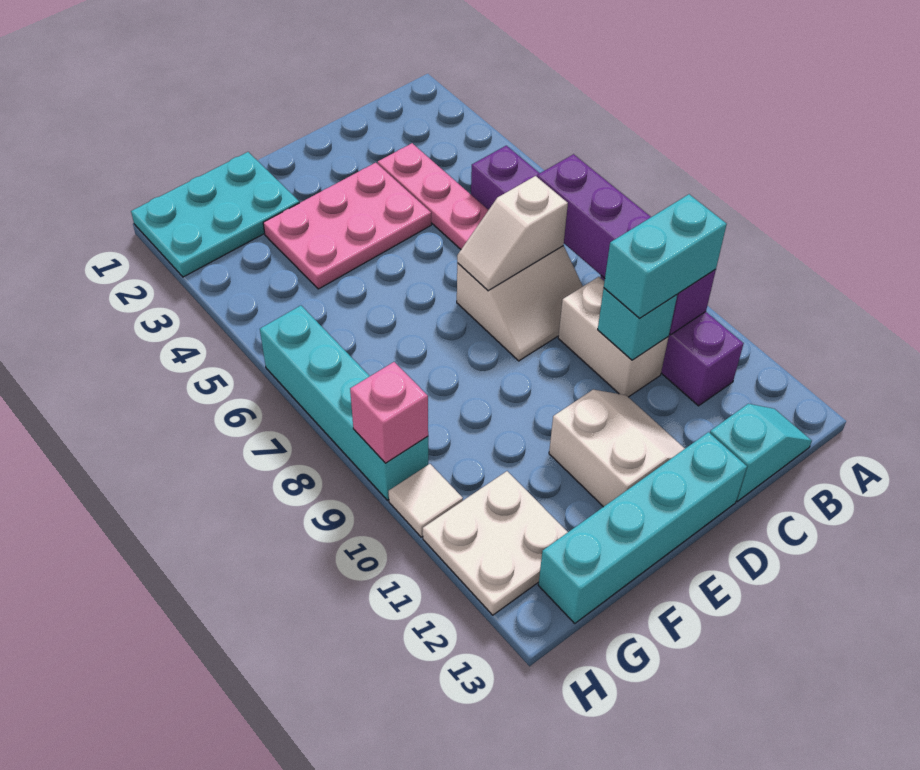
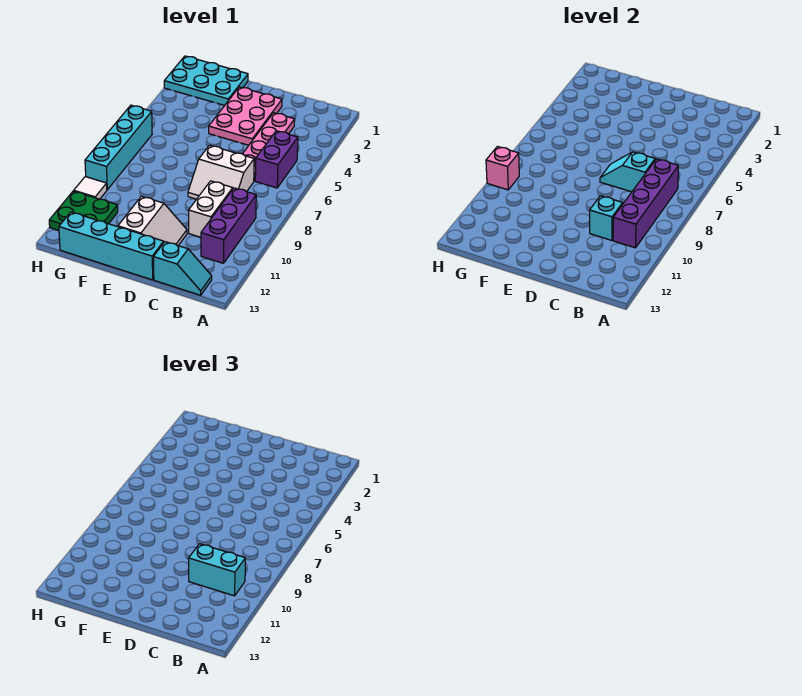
white 1x2 slope [457,176,568,291] -> cyan 1x2 slope [600,152,655,192]
pink 2x3 plate [263,163,431,289] -> pink 2x3 plate turned to [209,87,282,145]
white 2x2 plate [423,471,568,615] -> green 2x2 plate [49,191,118,230]

